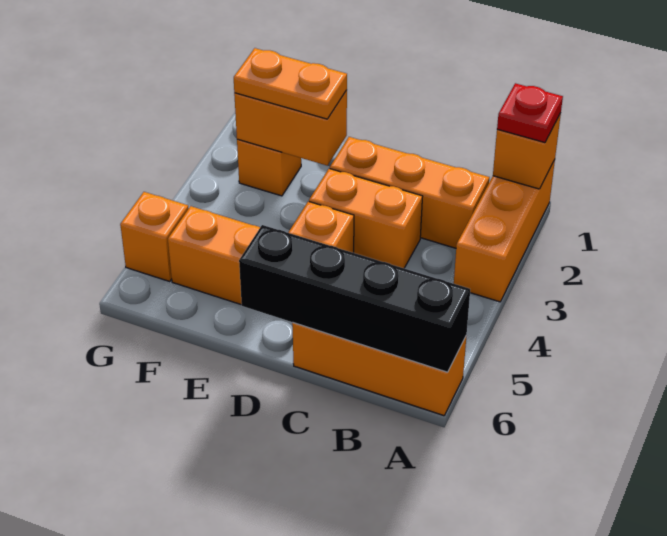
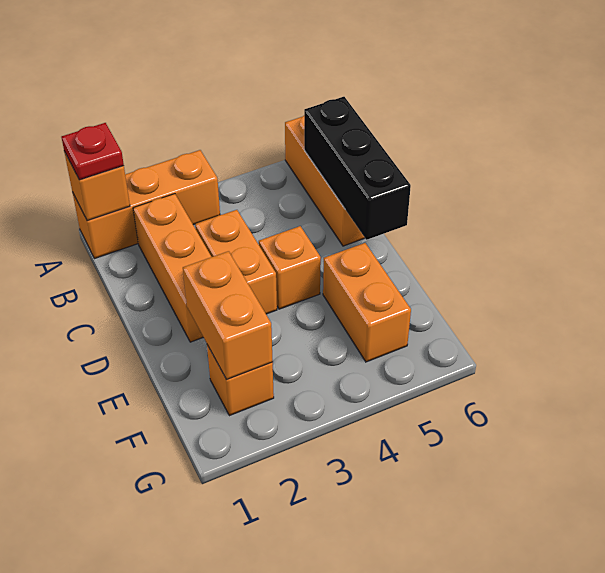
black 1x4 brick [239,225,470,372] -> black 1x3 brick [304,97,411,240]
orange 1x2 plate [234,48,347,119] -> none
orange 1x1 brick [120,192,189,281] -> none

